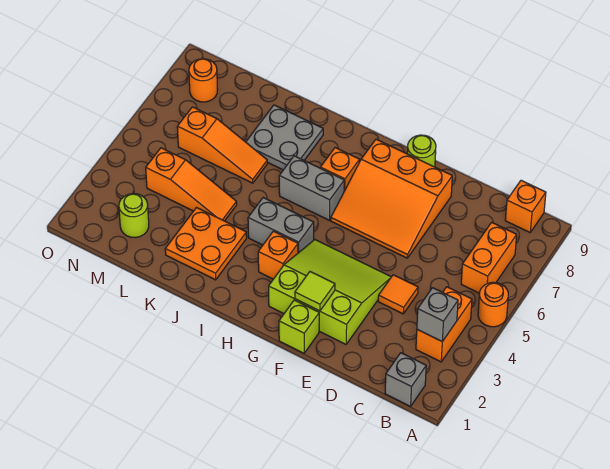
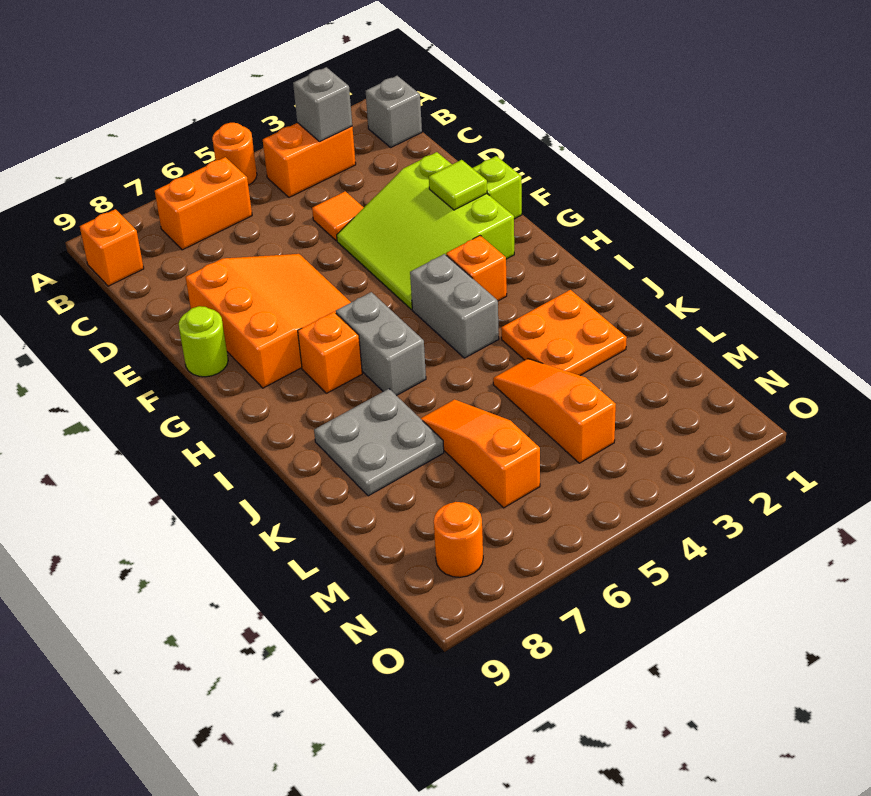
lime 1x1 round brick [119,194,149,238] -> none

